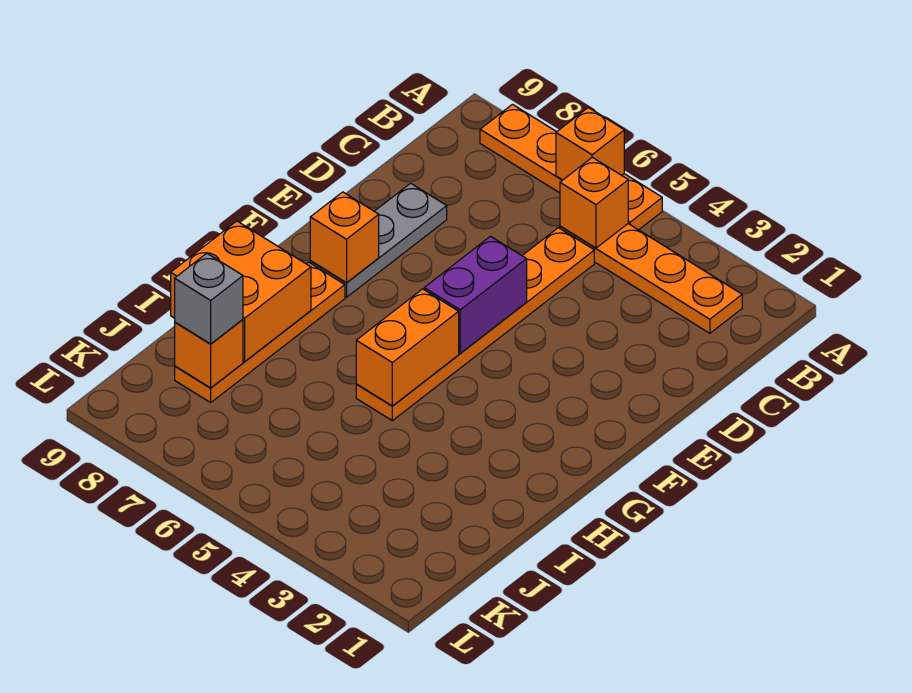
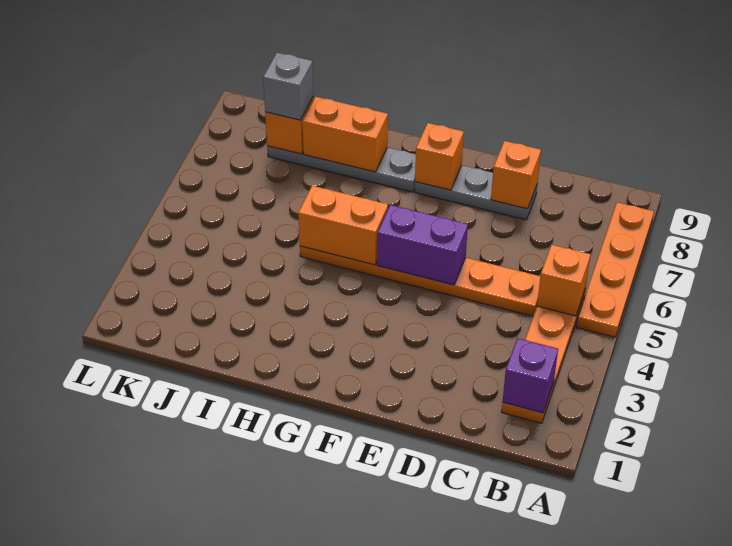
orange 1x1 brick [556,107,624,180] -> orange 1x1 brick moved to [491,141,541,209]
none -> purple 1x1 brick [503,338,558,413]
orange 1x4 plate [175,262,345,402] -> grey 1x4 plate [267,146,416,192]
orange 2x2 brick [171,221,311,362] -> orange 1x2 brick [302,97,388,172]

